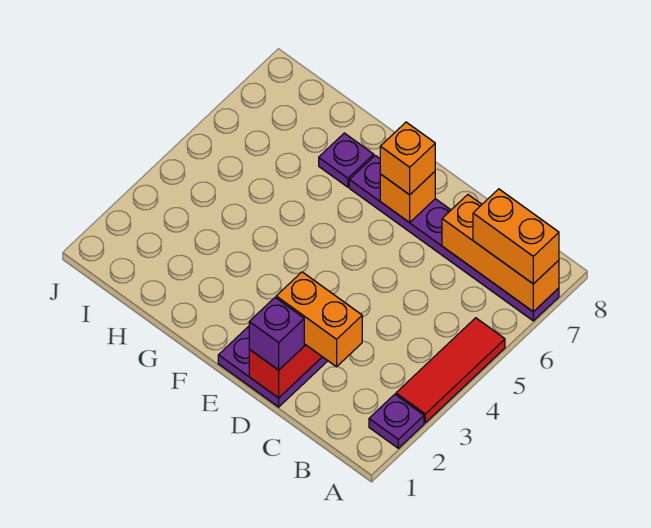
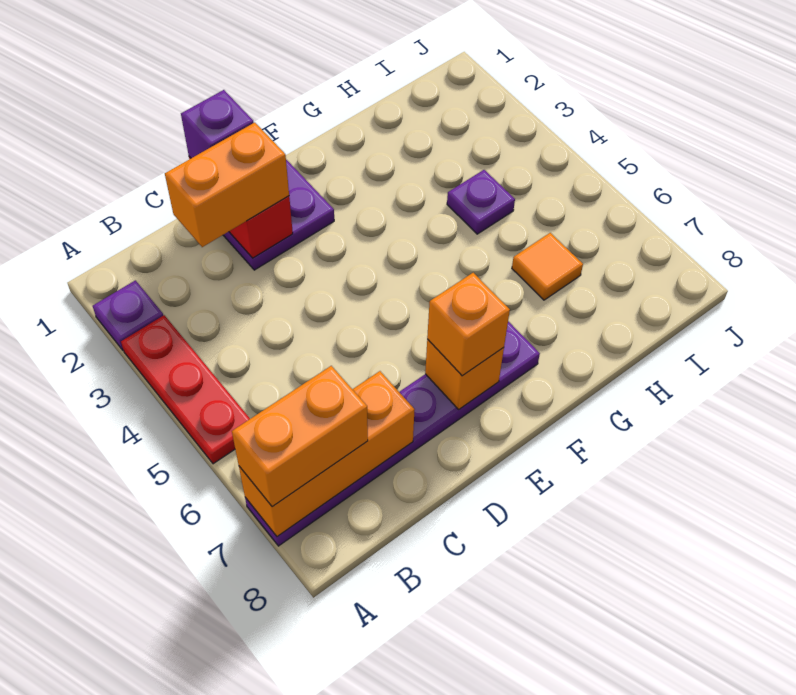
red 1x3 tile [396,318,505,423] -> red 1x3 plate [121,315,250,464]
purple 1x1 plate [319,133,374,187] -> purple 1x1 plate moved to [447,170,515,234]
none -> orange 1x1 tile [512,233,583,300]

